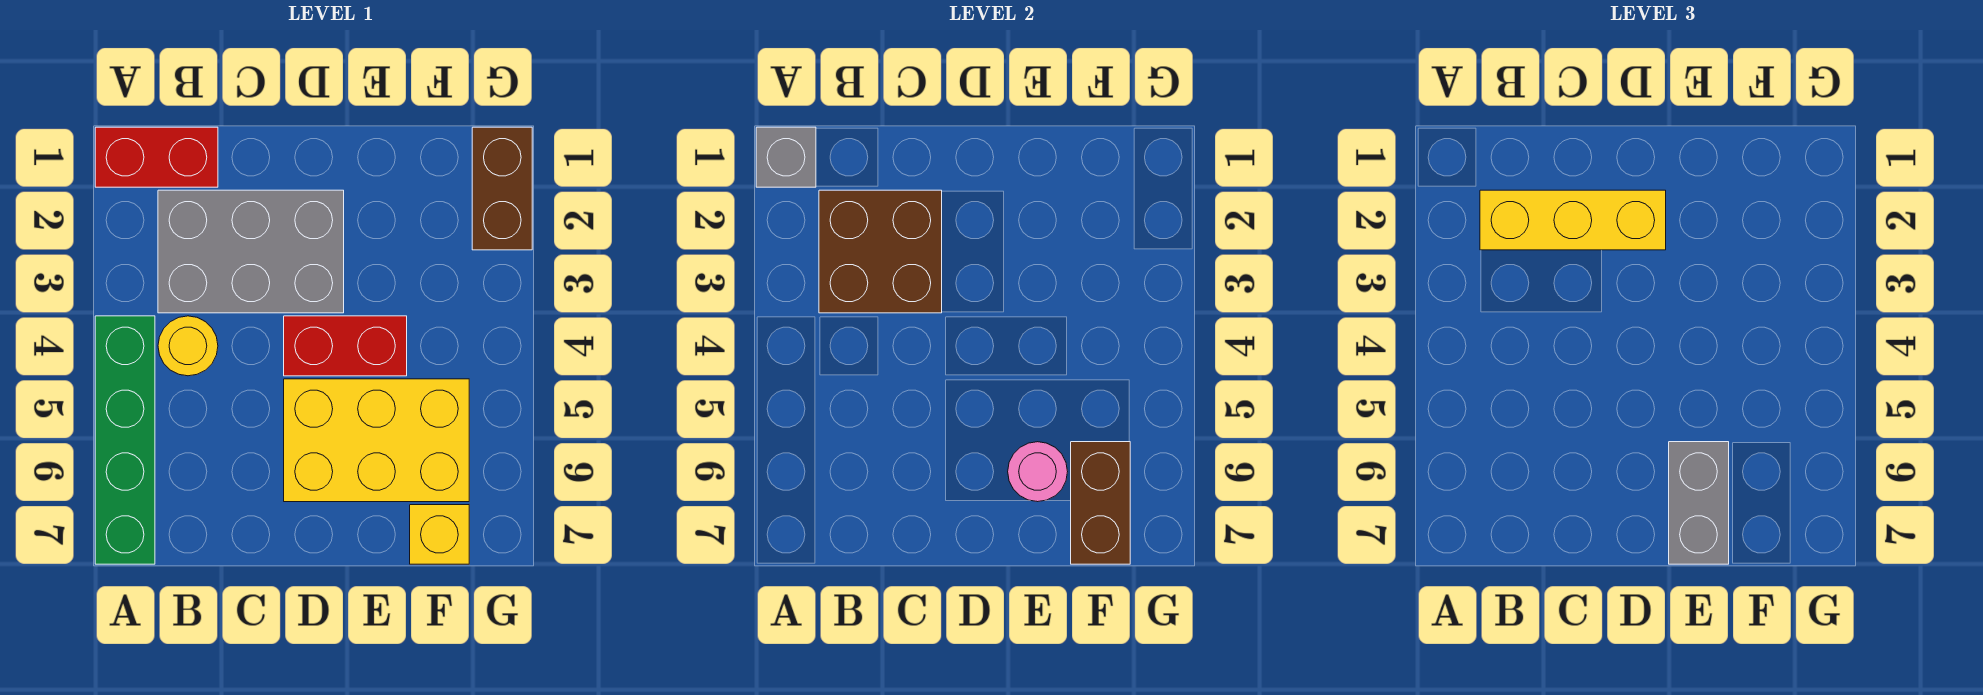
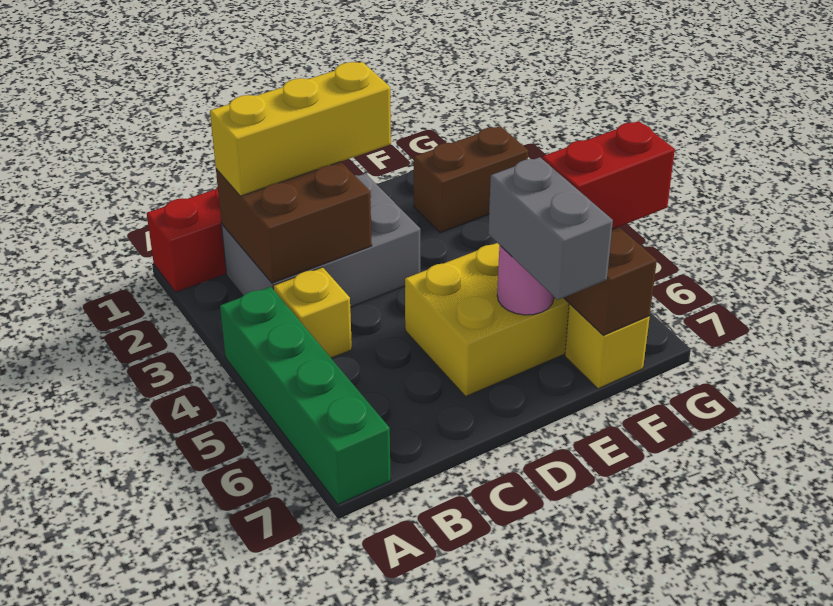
grey 1x1 brick [756,127,816,187] -> none
yellow 1x1 round brick [158,316,218,376] -> yellow 1x1 brick [273,267,352,358]
red 1x2 brick [284,316,407,376] -> red 1x2 brick moved to [542,121,675,229]
brown 1x2 brick [472,127,532,250] -> brown 1x2 brick turned to [414,126,528,233]

